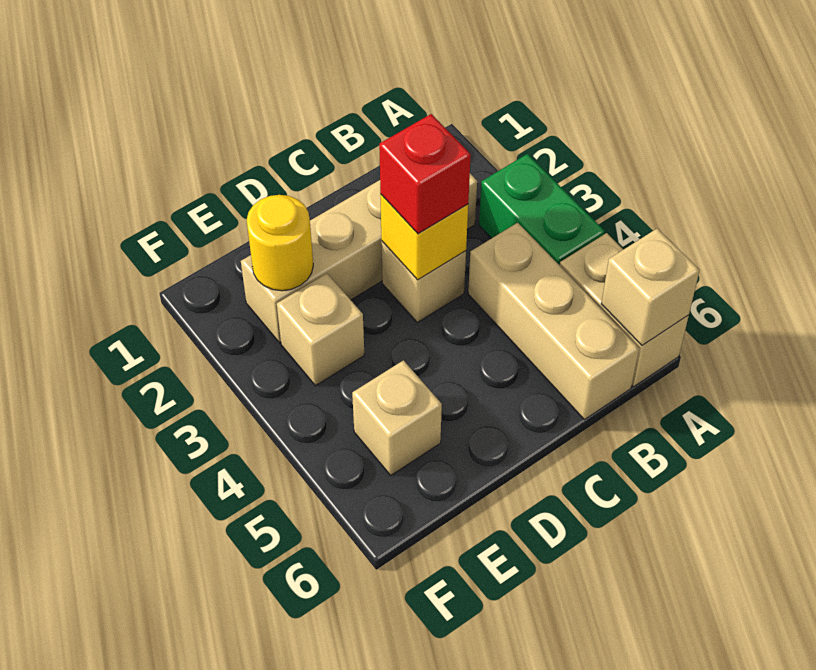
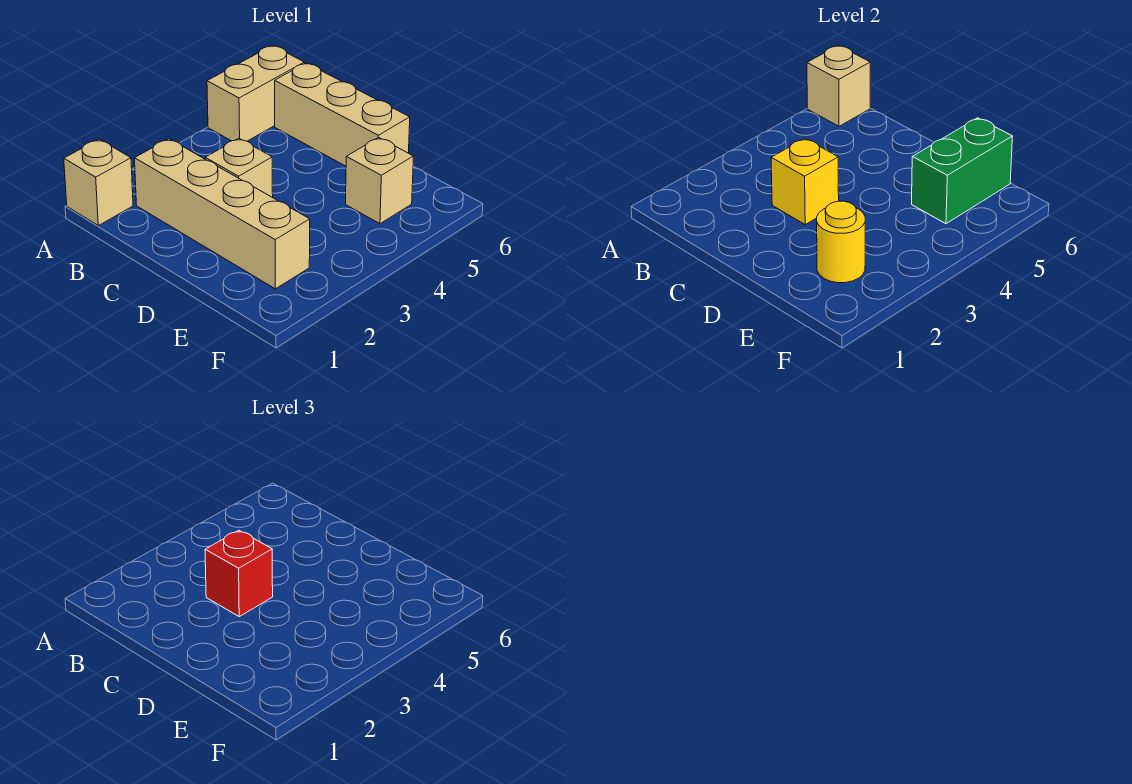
green 1x2 brick [479,154,605,265] -> green 1x2 brick moved to [912,118,1013,224]
tan 1x3 brick [468,223,639,420] -> tan 1x3 brick turned to [275,63,410,166]
tan 1x1 brick [277,274,364,386] -> tan 1x1 brick moved to [64,139,133,225]

